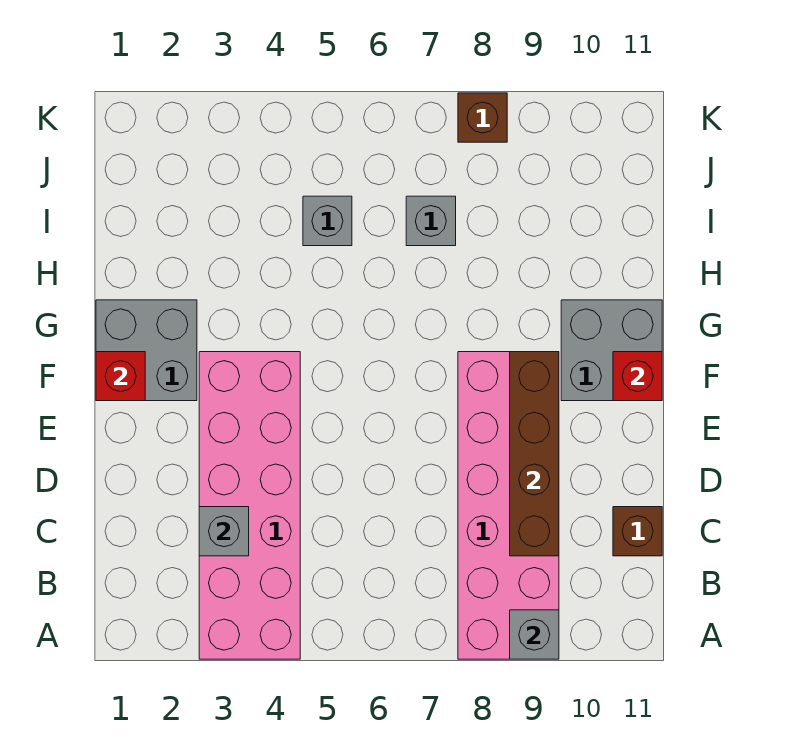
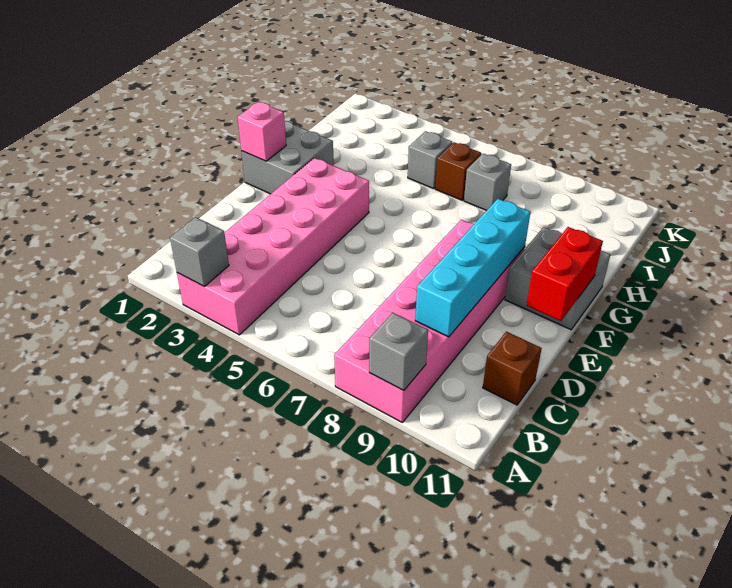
grey 1x1 brick [199,507,249,556] -> grey 1x1 brick moved to [170,217,229,286]
brown 1x4 brick [510,352,559,556] -> cyan 1x4 brick [415,199,531,337]
red 1x1 brick [96,352,145,401] -> pink 1x1 brick [238,102,286,161]
red 1x1 brick [613,352,662,401] -> red 1x2 brick [527,227,603,321]
brown 1x1 brick [458,93,507,142] -> brown 1x1 brick moved to [435,142,481,200]

